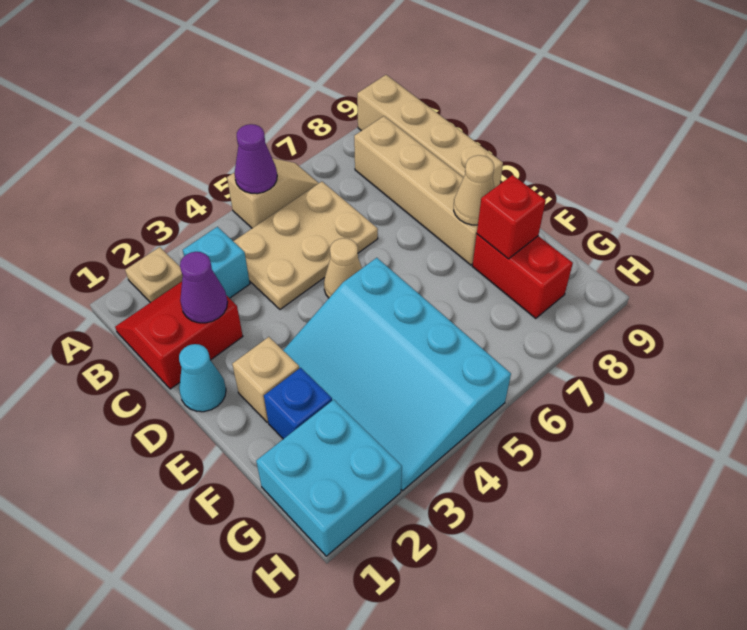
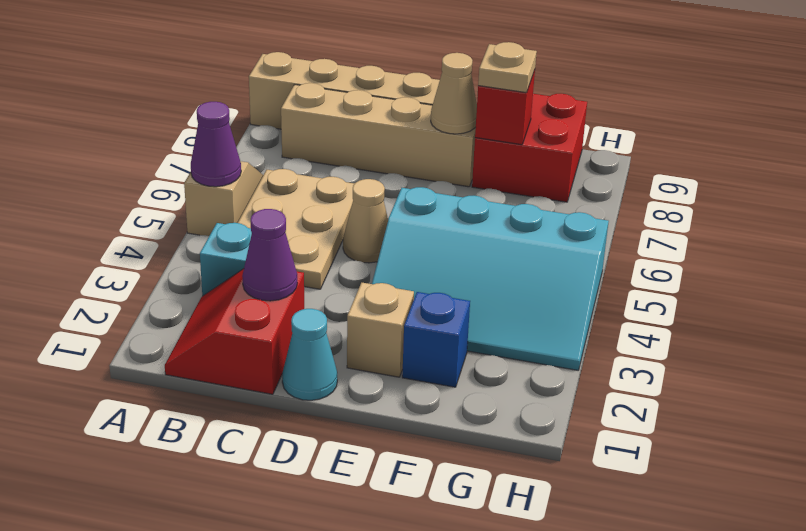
tan 1x1 plate [125,247,183,303] -> tan 1x1 plate moved to [478,42,537,93]
red 1x2 brick [472,234,573,318] -> red 2x2 brick [472,94,587,202]
cyan 2x2 brick [256,400,402,556] -> none

